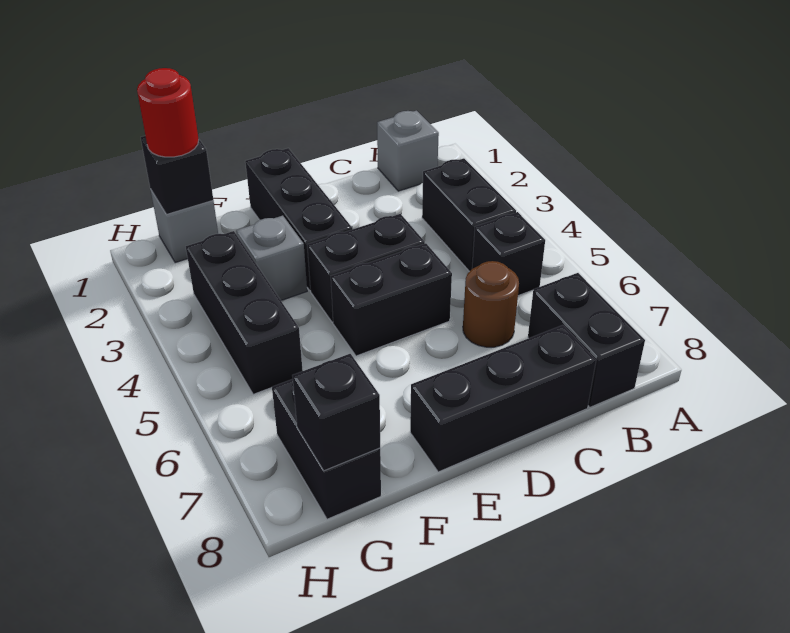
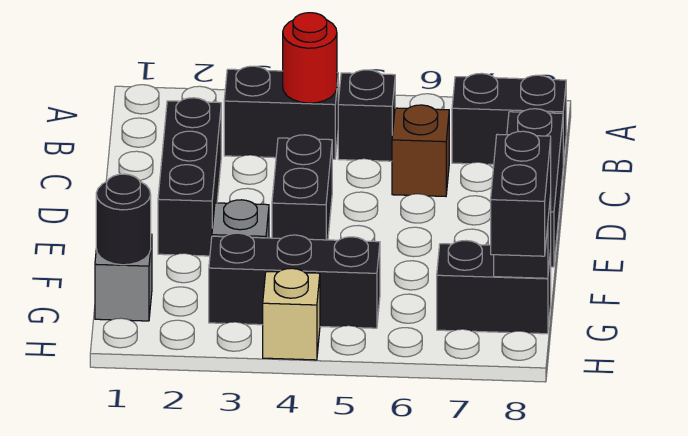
grey 1x1 brick [377,111,439,191] -> none
brown 1x1 round brick [463,261,519,347] -> brown 1x1 brick [392,105,449,196]
black 1x2 brick [331,243,452,356] -> black 1x2 brick moved to [491,131,551,256]
black 1x3 brick [245,148,352,290] -> black 1x3 brick turned to [158,98,221,256]
black 1x1 brick [141,136,213,215] -> black 1x1 round brick [96,174,151,265]
red 1x1 round brick [137,68,199,157] -> red 1x1 round brick moved to [283,13,337,103]
none -> tan 1x1 brick [263,268,320,360]

